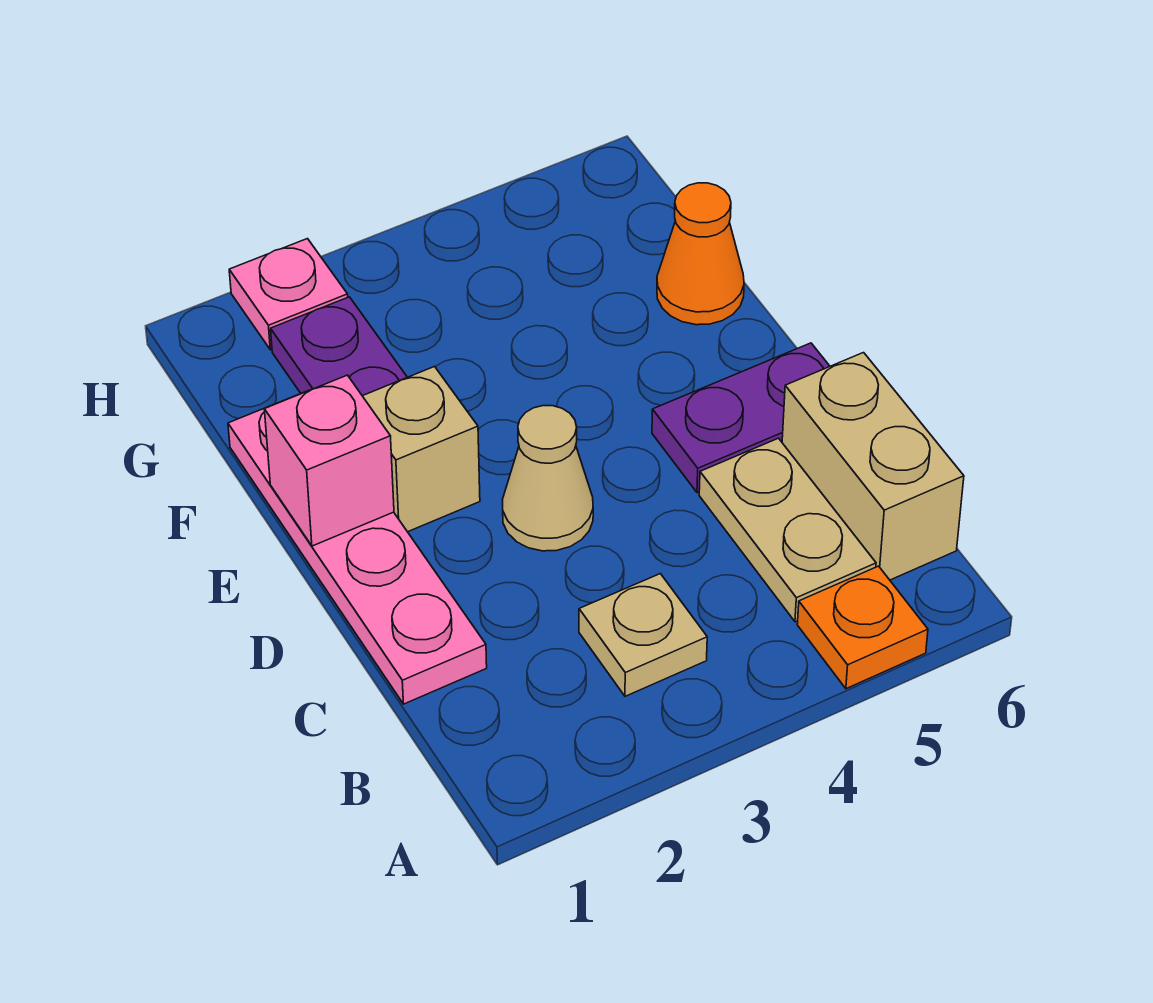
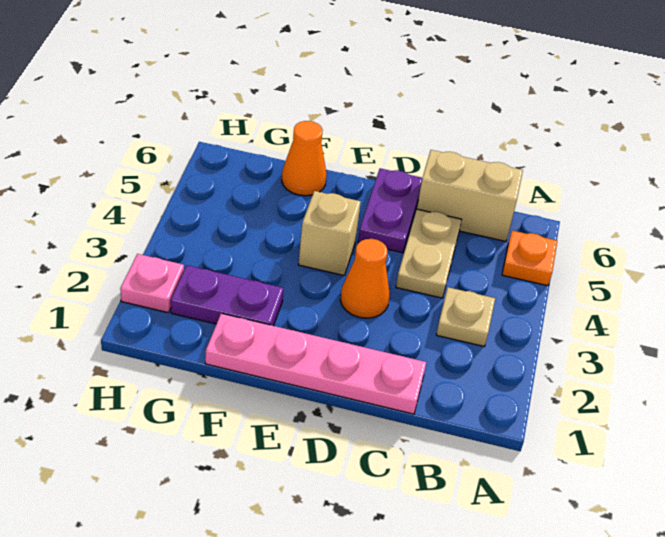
tan 1x2 plate [699,438,876,622] -> tan 1x2 plate turned to [396,209,462,298]
tan 1x1 cone [502,406,593,551] -> orange 1x1 cone [340,239,390,318]
pink 1x1 brick [264,375,394,546] -> none
tan 1x1 brick [363,367,480,532] -> tan 1x1 brick moved to [298,191,361,275]

